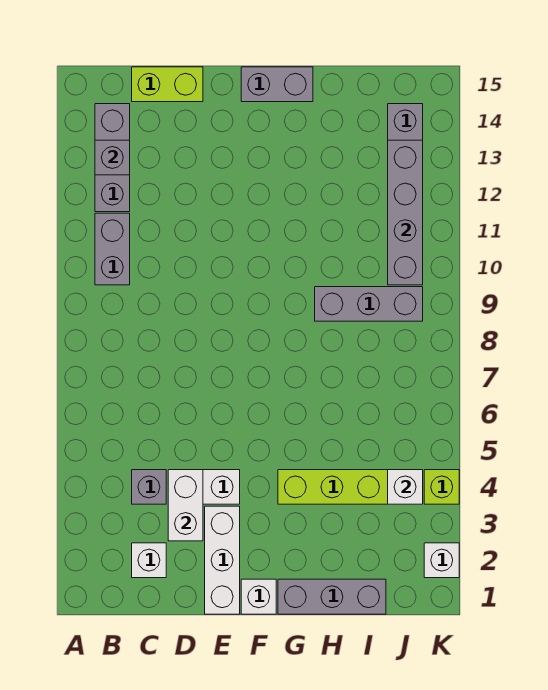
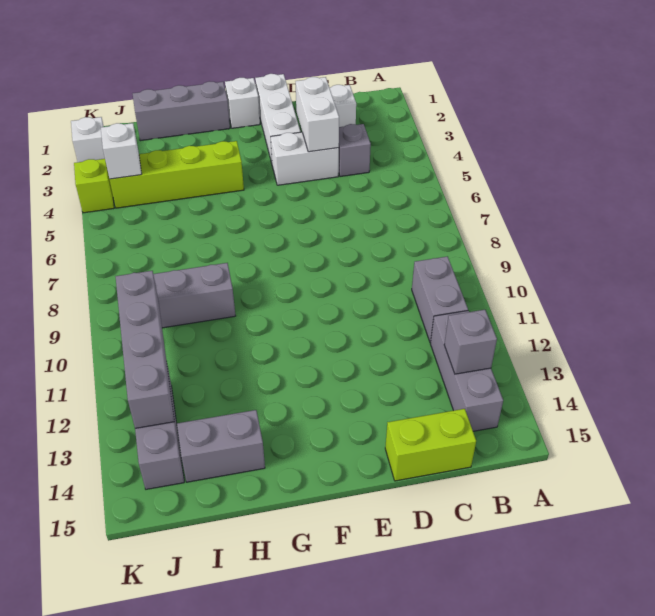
grey 1x2 brick [241,67,313,102] -> grey 1x2 brick moved to [177,410,265,482]

